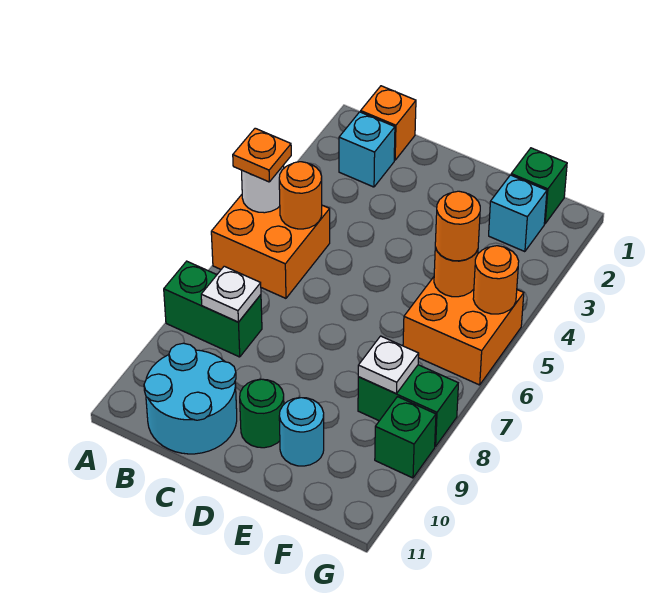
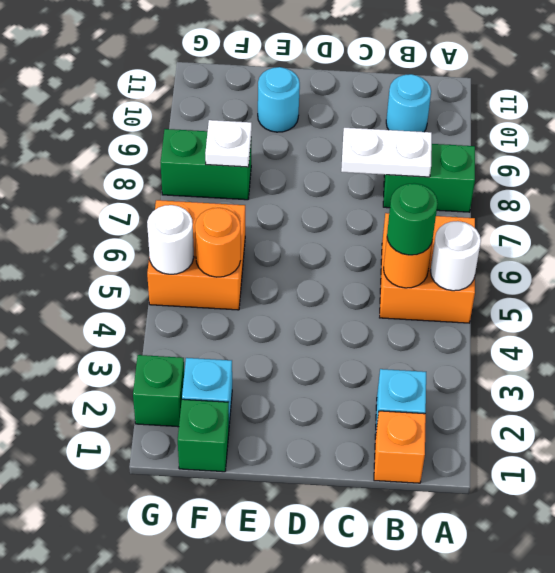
orange 1x1 plate [233,128,291,182] -> none
white 1x1 plate [201,266,261,322] -> white 1x2 plate [341,128,432,177]
cyan 2x2 round brick [144,343,237,454] -> cyan 1x1 round brick [386,74,431,132]
green 1x1 round brick [240,379,284,448] -> green 1x1 round brick moved to [387,183,438,255]
orange 1x1 round brick [435,191,480,261] -> none
orange 1x1 round brick [473,246,519,314] -> white 1x1 round brick [147,205,194,274]
green 1x1 brick [375,397,436,478] -> green 1x1 brick moved to [133,355,184,427]

